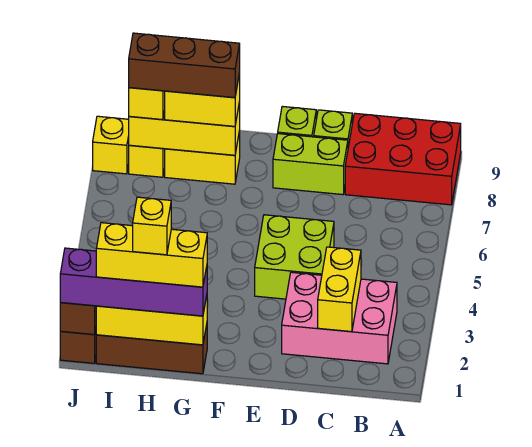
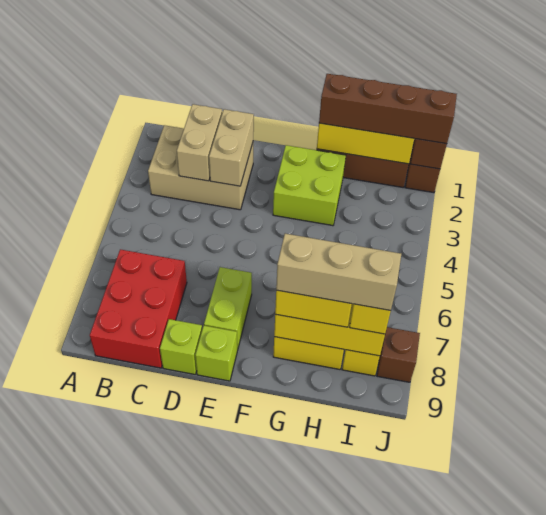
red 2x3 brick [345,113,461,205] -> red 2x3 brick turned to [90,249,187,368]
pink 2x3 brick [282,272,397,364] -> tan 2x3 brick [148,125,253,210]
yellow 1x2 brick [318,247,361,332] -> tan 1x2 brick [177,104,222,181]
none -> tan 1x2 brick [209,109,254,186]
lime 2x2 brick [255,215,334,299] -> lime 2x2 brick moved to [273,145,346,226]
lime 1x2 brick [273,134,348,195] -> lime 1x2 brick turned to [204,267,252,350]
purple 1x4 brick [60,248,207,316] -> brown 1x4 brick [319,74,457,144]
yellow 1x3 brick [96,223,207,287] -> none
brown 1x3 brick [129,33,240,98] -> tan 1x3 brick [276,234,401,311]
yellow 1x1 brick [133,197,171,255] -> none
yellow 1x1 brick [93,116,129,174] -> brown 1x1 brick [377,327,420,382]

